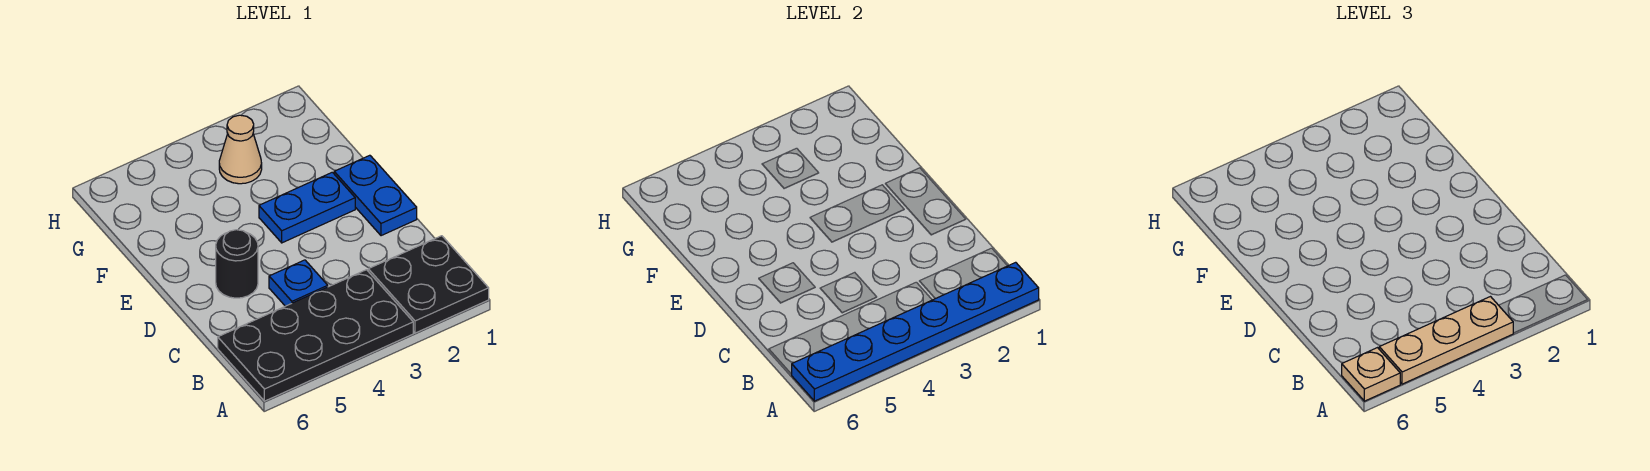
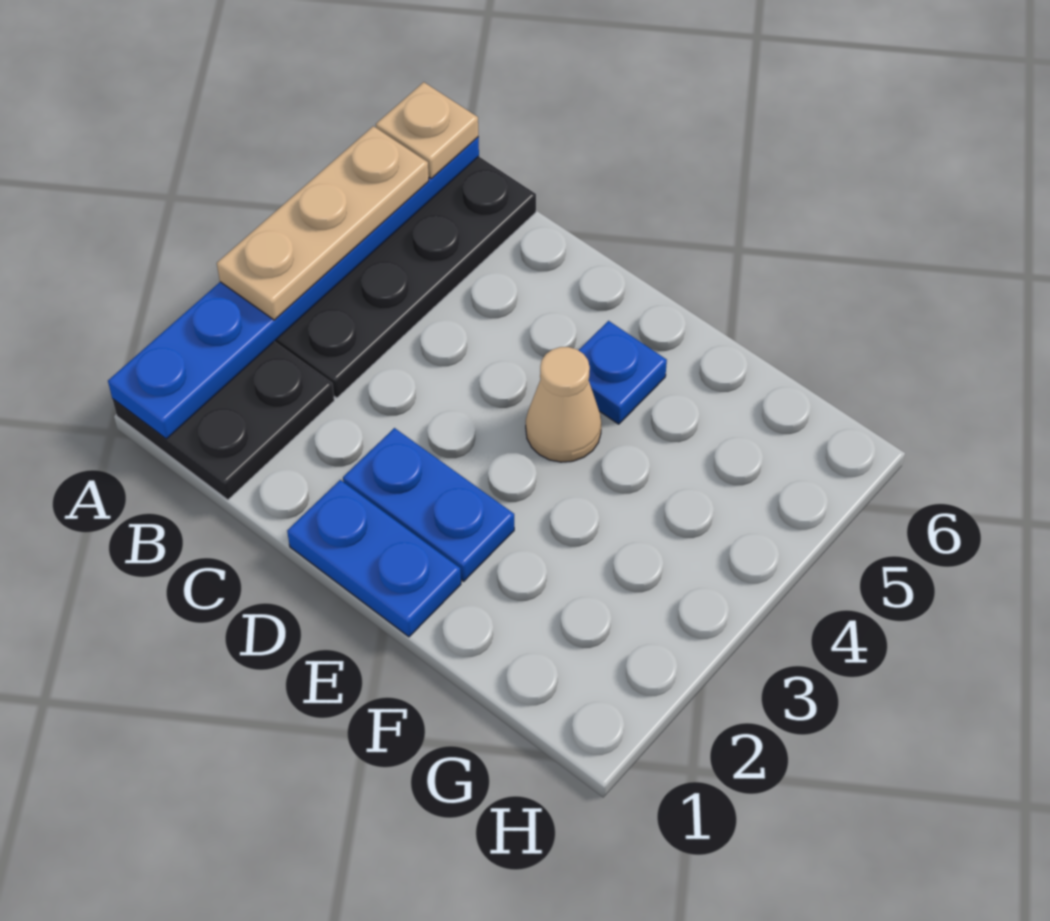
blue 1x1 plate [269,260,328,306] -> blue 1x1 plate moved to [579,321,667,424]
black 1x1 round brick [216,230,258,298] -> none
blue 1x2 plate [259,172,355,243] -> blue 1x2 plate turned to [343,428,514,581]
tan 1x1 cone [219,115,262,184] -> tan 1x1 cone moved to [526,347,601,462]

